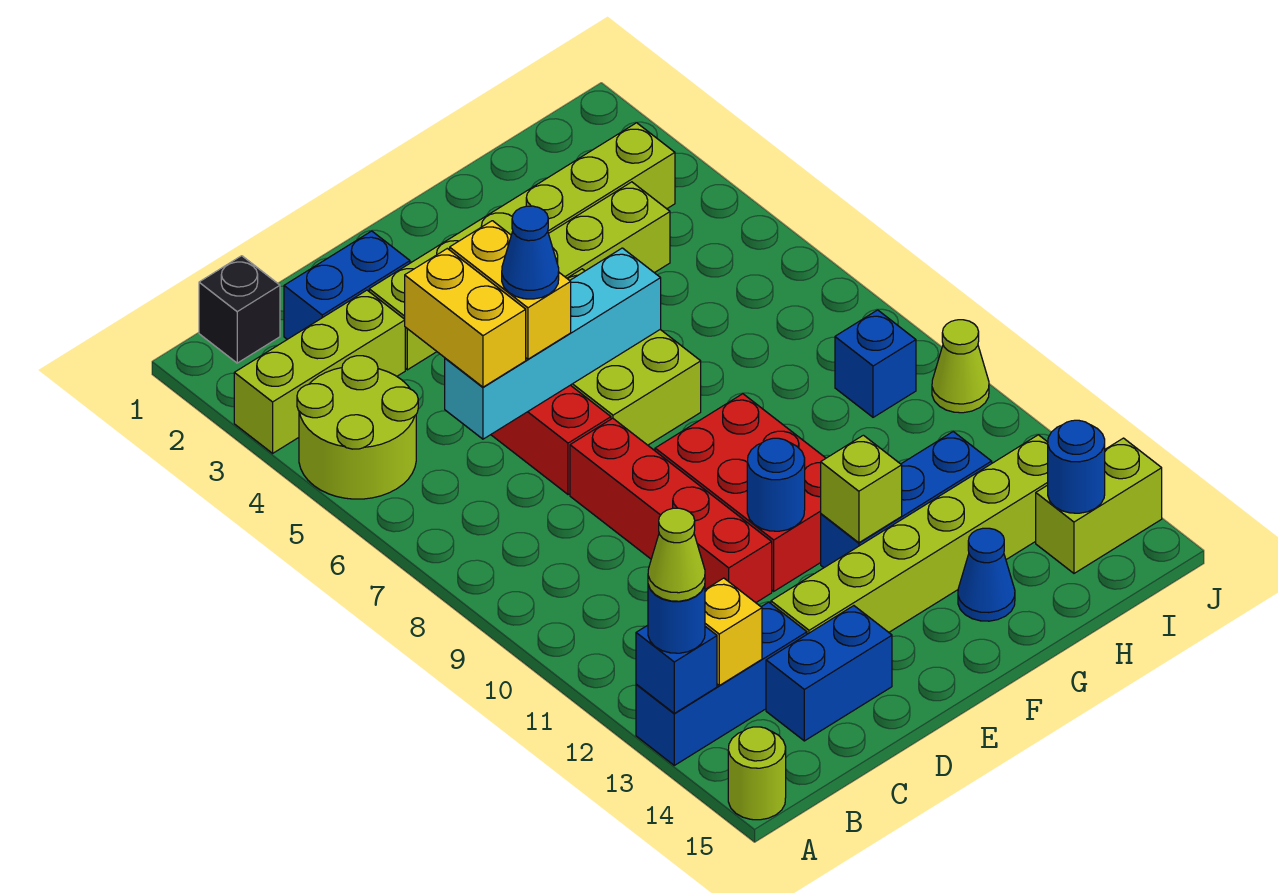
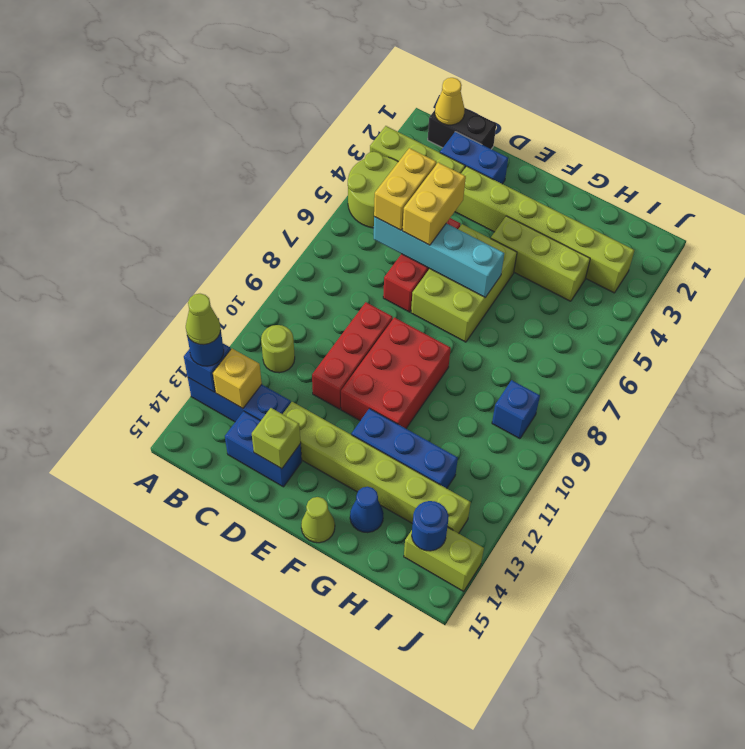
lime 1x1 round brick [728,727,786,820] -> lime 1x1 round brick moved to [261,325,295,373]
black 1x1 brick [199,256,280,363] -> black 1x2 brick [428,108,496,149]
none -> yellow 1x1 cone [435,78,465,125]
blue 1x1 cone [502,206,559,299] -> none
red 1x4 brick [570,418,772,603] -> red 1x3 brick [312,302,393,409]
blue 1x1 round brick [747,438,805,531] -> none
lime 1x1 brick [821,435,902,543] -> lime 1x1 brick moved to [252,408,301,469]
lime 1x1 cone [932,320,989,413] -> lime 1x1 cone moved to [301,497,335,543]

